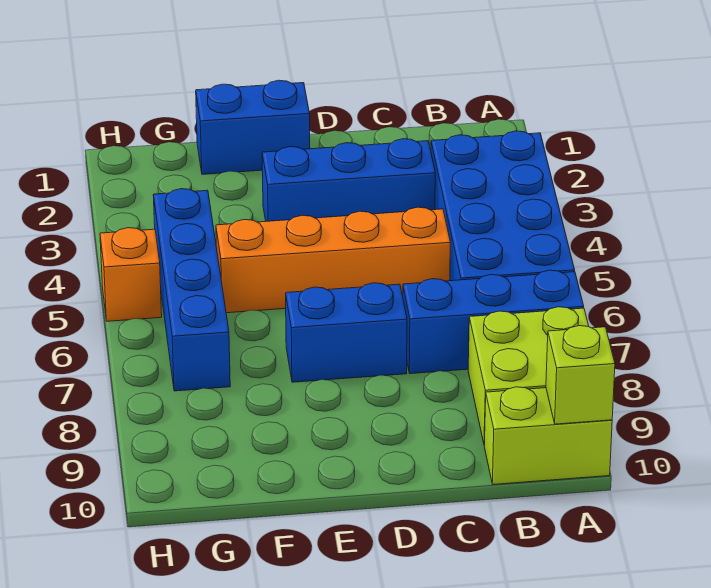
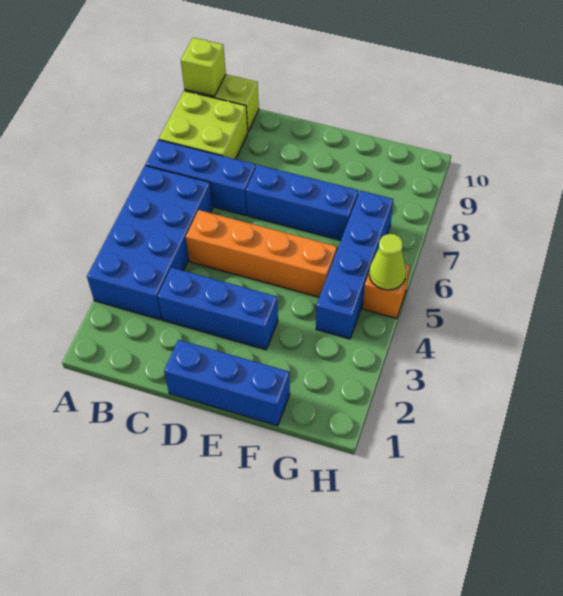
blue 1x2 brick [286,283,407,382] -> blue 1x3 brick [246,165,358,240]
blue 1x2 brick [196,80,310,174] -> blue 1x3 brick [164,340,290,426]
none -> lime 1x1 cone [369,234,406,290]

